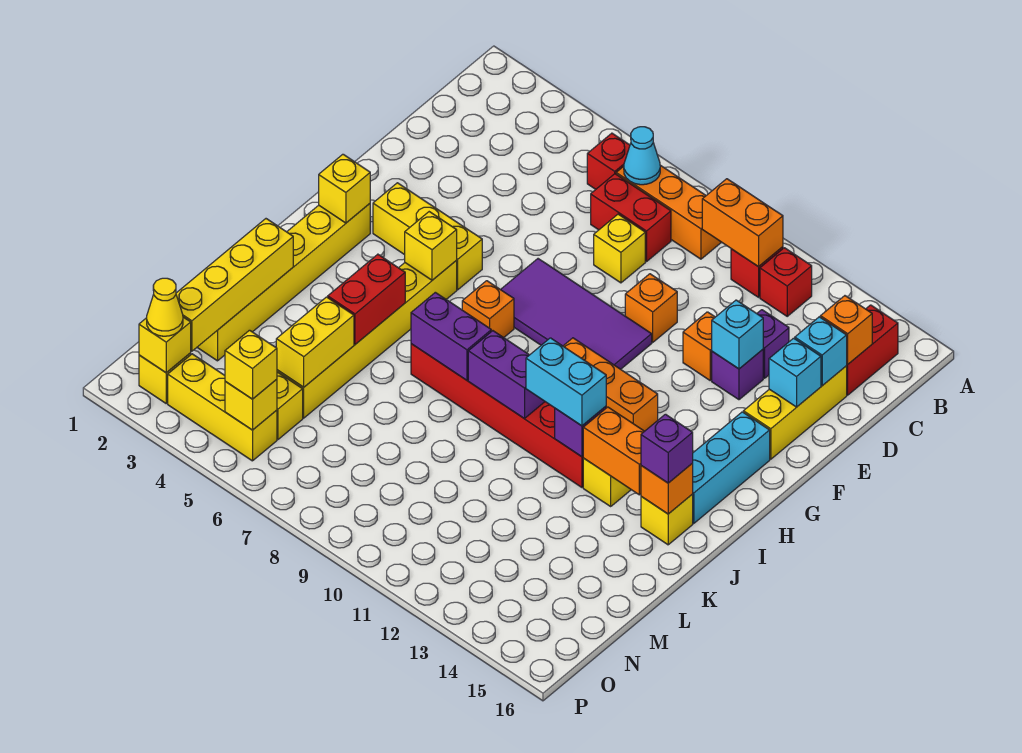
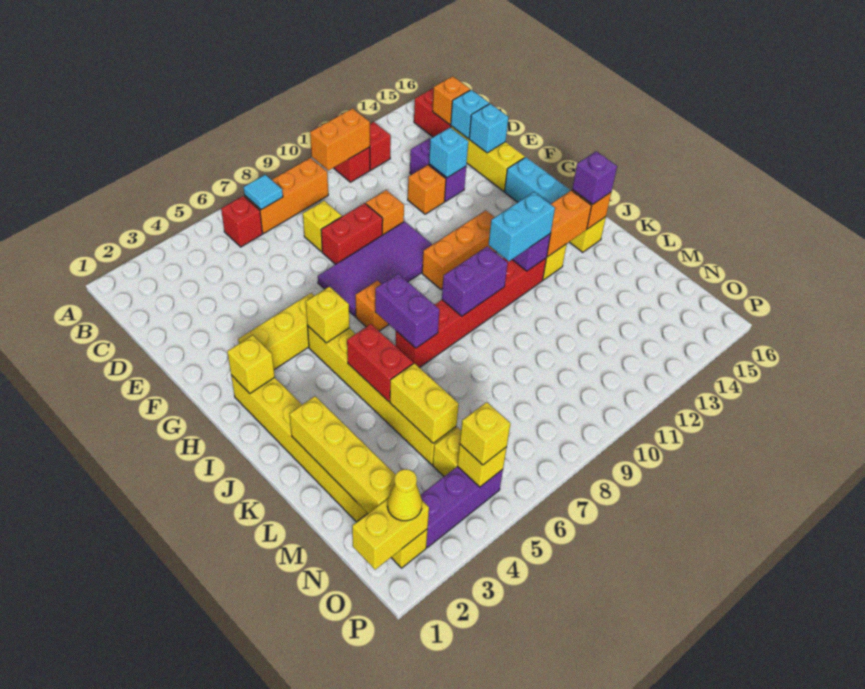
cyan 1x1 cone [624,127,660,185] -> cyan 1x1 tile [243,175,283,210]
red 1x2 brick [591,174,671,261] -> red 1x2 brick moved to [321,203,383,264]
purple 1x2 brick [411,292,491,380] -> purple 1x2 brick turned to [375,274,440,348]
yellow 1x1 brick [139,317,191,373] -> yellow 1x2 brick [352,499,429,570]
yellow 1x3 brick [168,354,277,461] -> purple 1x3 brick [421,466,503,547]

